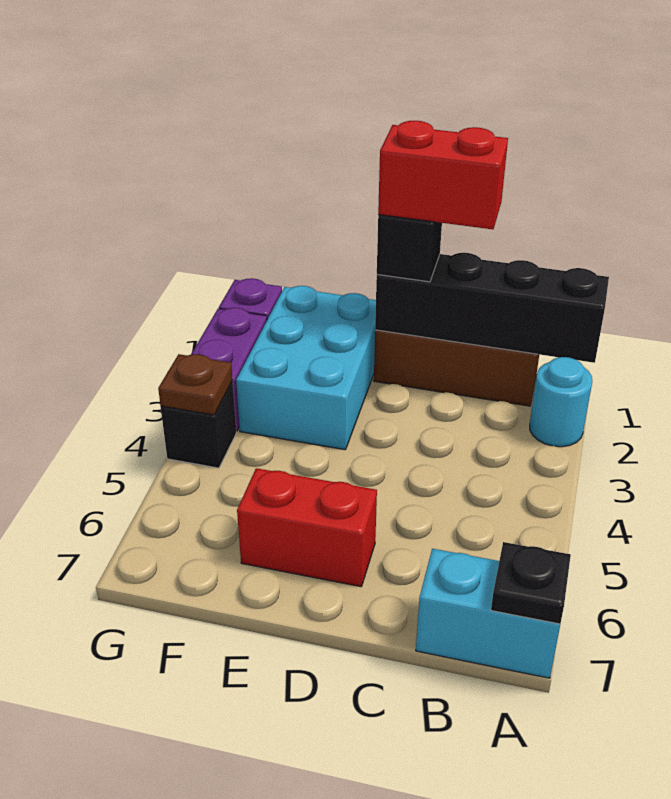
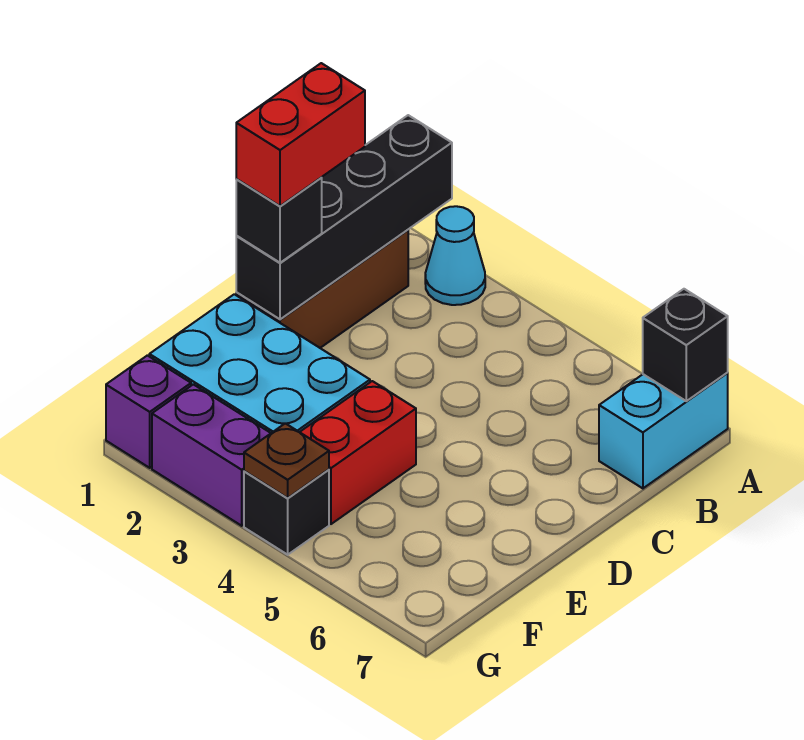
cyan 1x1 round brick [530,357,592,447] -> cyan 1x1 cone [425,206,485,305]
black 1x1 plate [491,542,571,624] -> black 1x1 brick [643,289,728,401]
red 1x2 brick [237,468,377,587] -> red 1x2 brick moved to [300,381,416,524]

